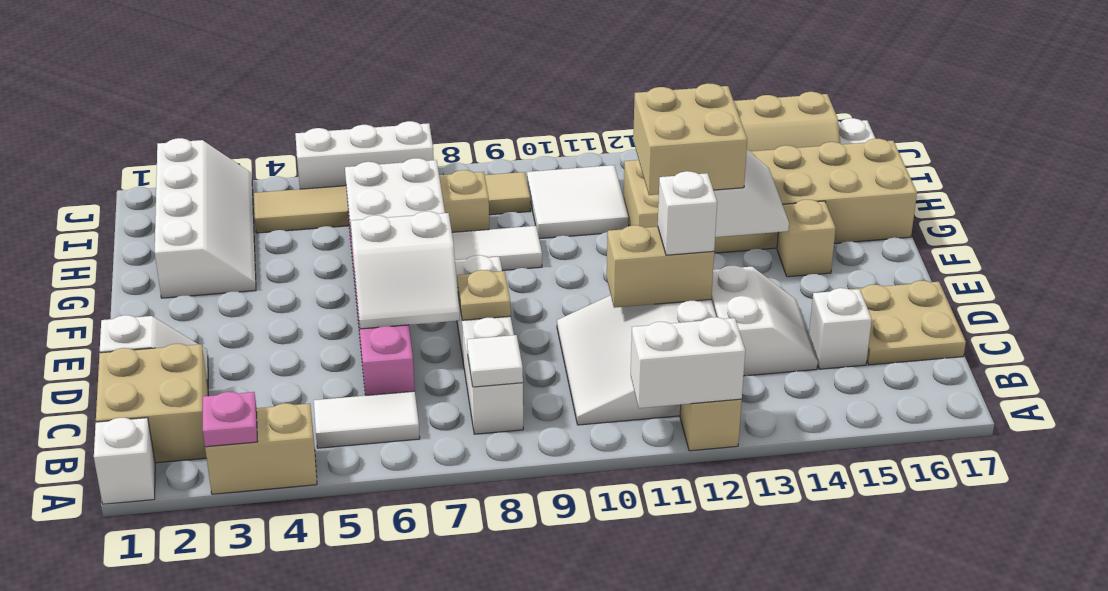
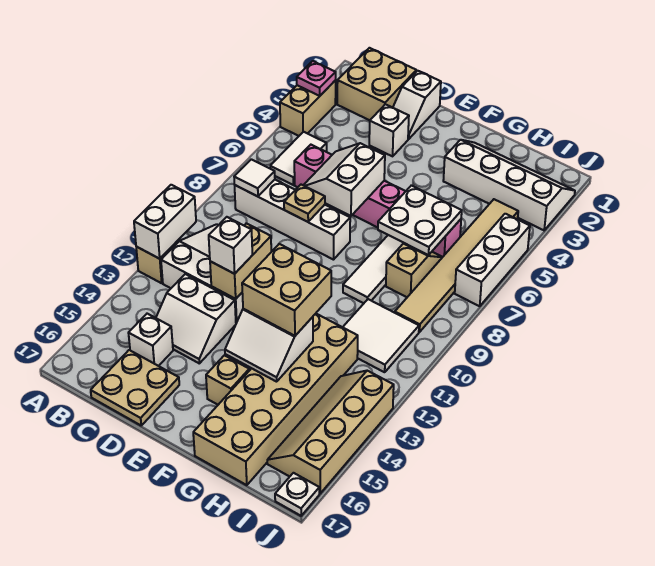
white 1x1 brick [94,418,155,504] -> white 1x1 brick moved to [369,104,409,156]
white 2x4 slope [155,138,256,298] -> white 2x4 slope turned to [443,140,575,230]

